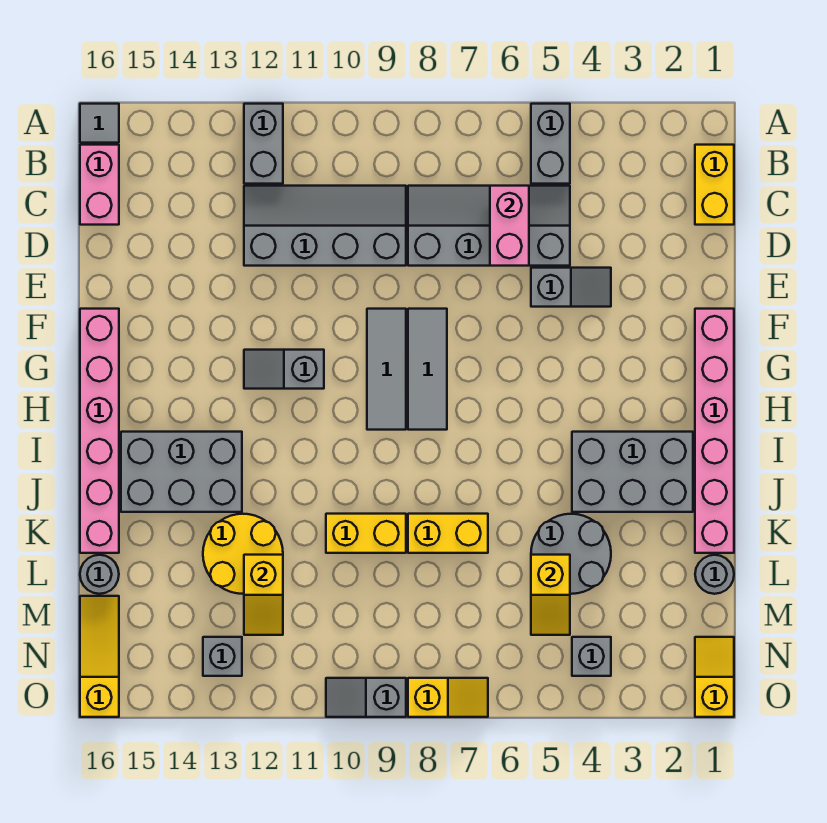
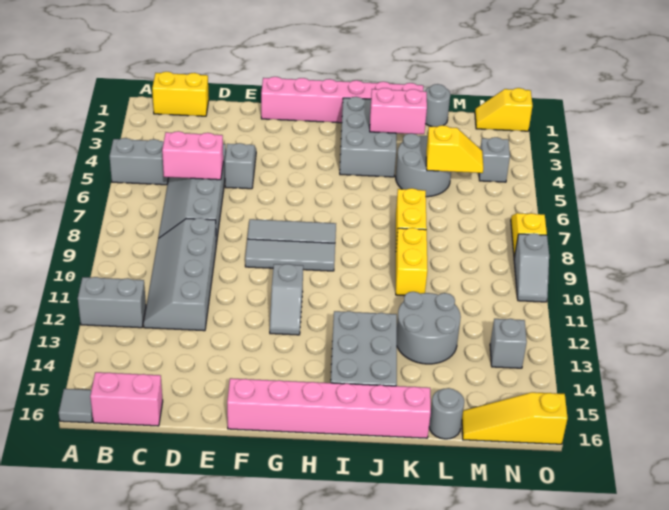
none -> pink 1x2 brick [370,88,427,134]
yellow 2x2 round brick [203,514,283,594] -> grey 2x2 round brick [397,292,461,364]
yellow 1x2 slope [244,555,283,635] -> none

